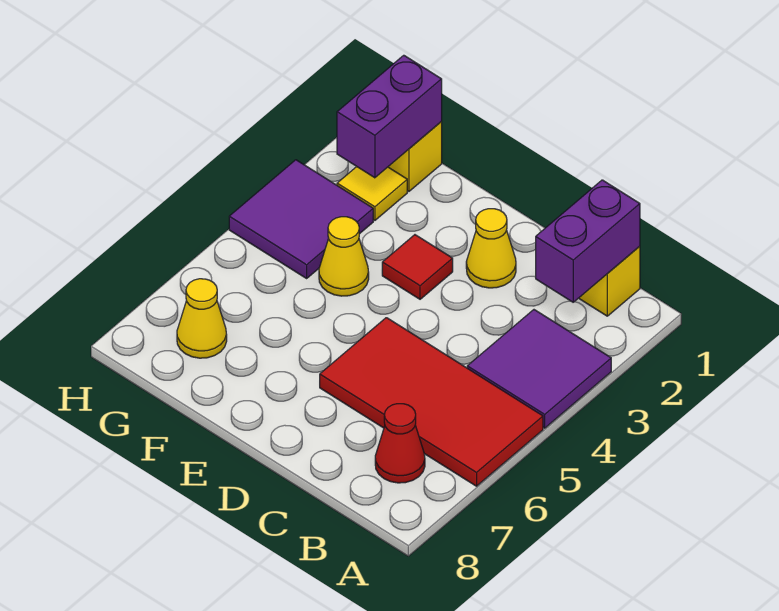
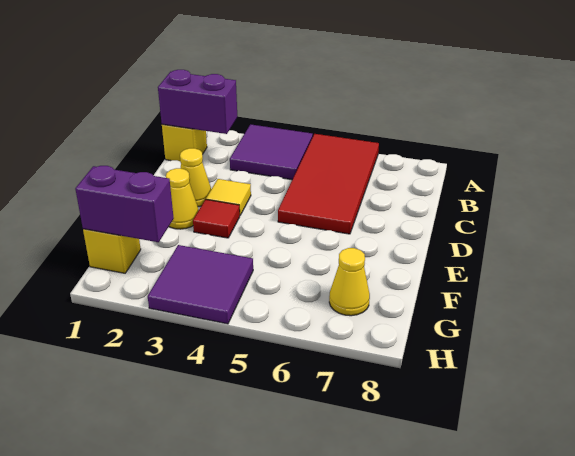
red 1x1 cone [375,404,425,483] -> none
yellow 1x1 cone [319,217,369,296] -> yellow 1x1 cone moved to [166,168,199,229]
yellow 1x1 tile [337,167,407,220] -> yellow 1x1 tile moved to [206,179,251,215]

